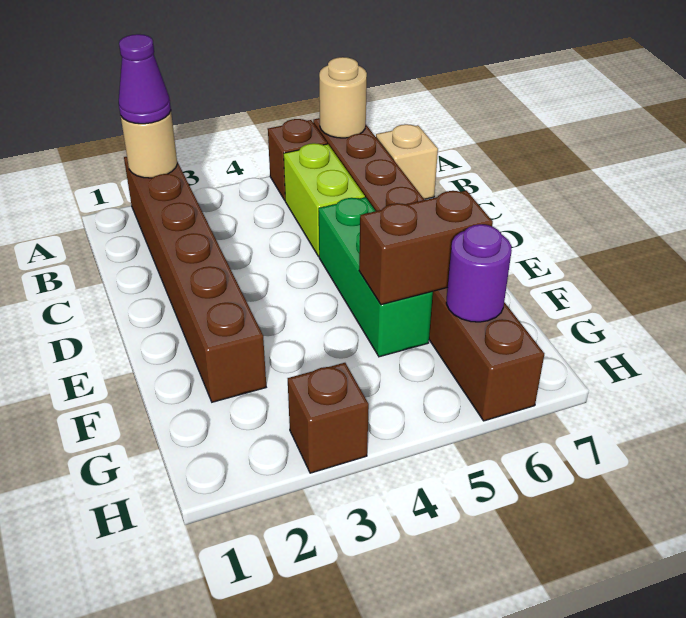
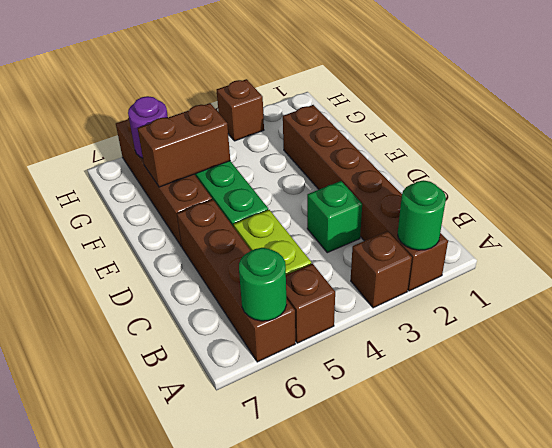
tan 1x1 round brick [121,111,177,178] -> green 1x1 round brick [398,180,446,250]
purple 1x1 cone [119,34,171,124] -> none
none -> brown 1x1 brick [351,231,412,308]
tan 1x1 round brick [319,57,367,138] -> green 1x1 round brick [239,248,287,321]
tan 1x1 brick [376,124,438,199] -> none
none -> green 1x1 brick [307,181,362,253]

